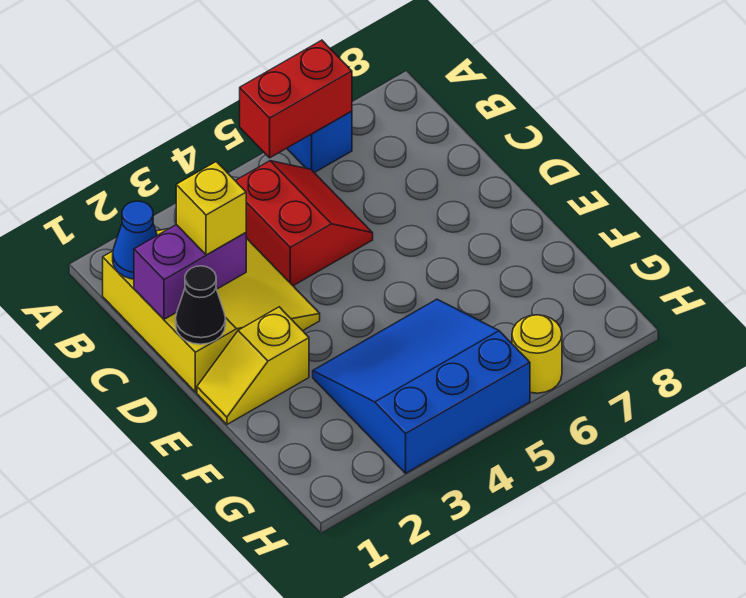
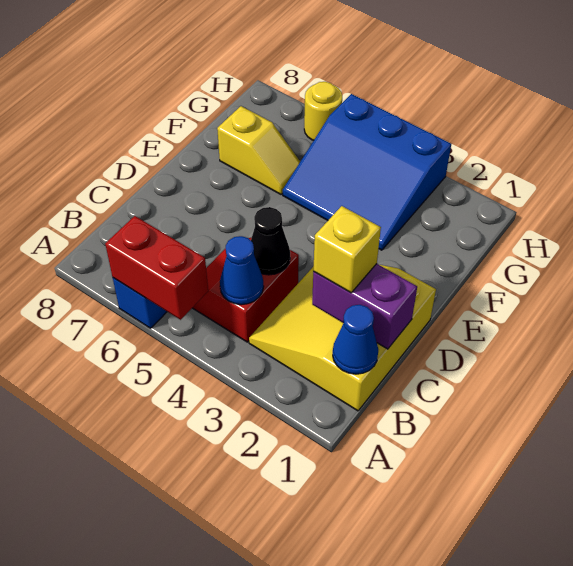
none -> blue 1x1 cone [220,236,264,305]
black 1x1 cone [176,266,226,344] -> black 1x1 cone moved to [251,207,290,275]
yellow 1x2 slope [197,307,309,424] -> yellow 1x2 slope moved to [217,106,300,194]

